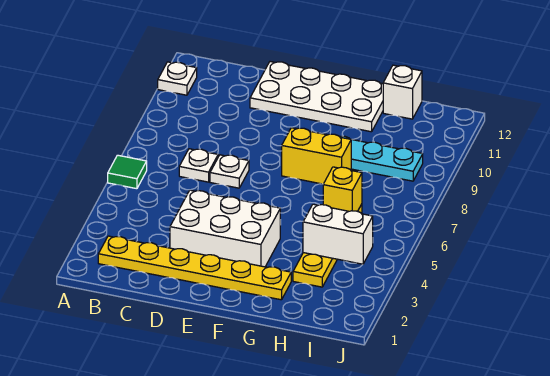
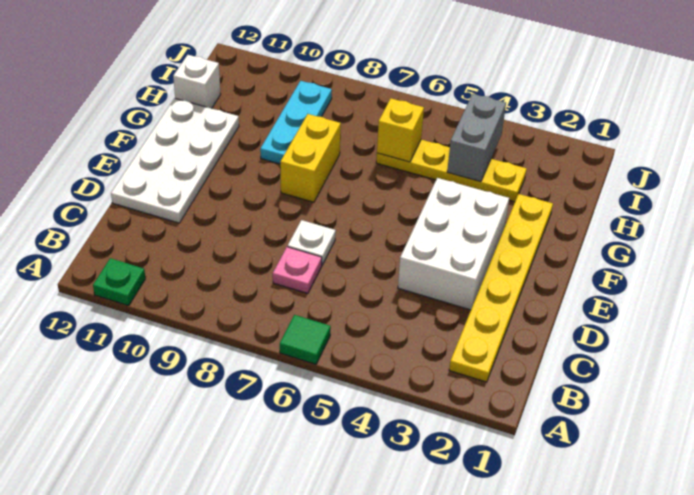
white 1x1 plate [158,62,197,95] -> green 1x1 plate [93,258,145,306]
white 1x1 plate [179,149,218,182] -> pink 1x1 plate [273,247,322,294]
white 1x2 brick [303,204,373,264] -> grey 1x2 brick [447,94,506,182]

